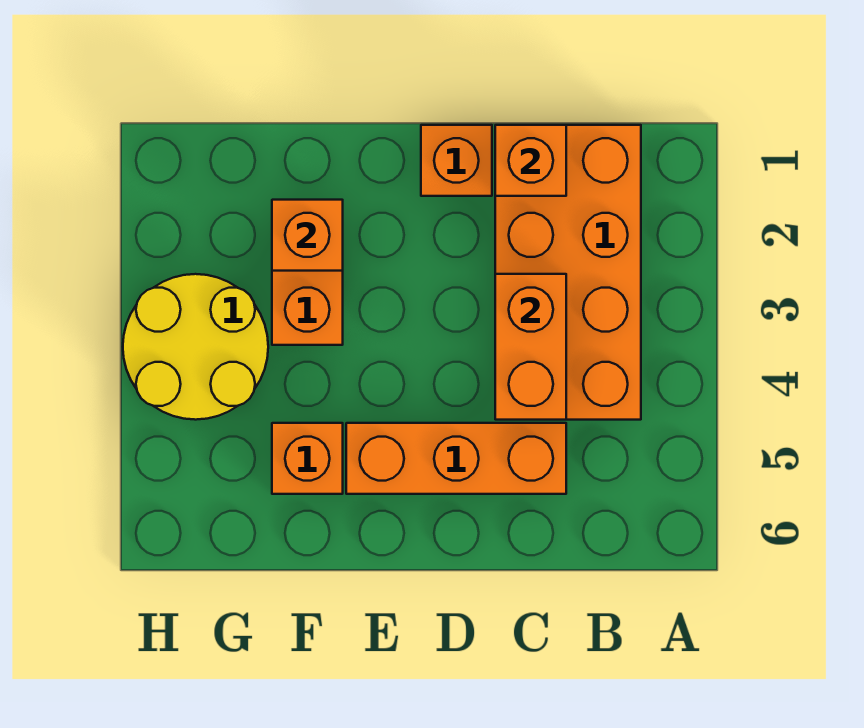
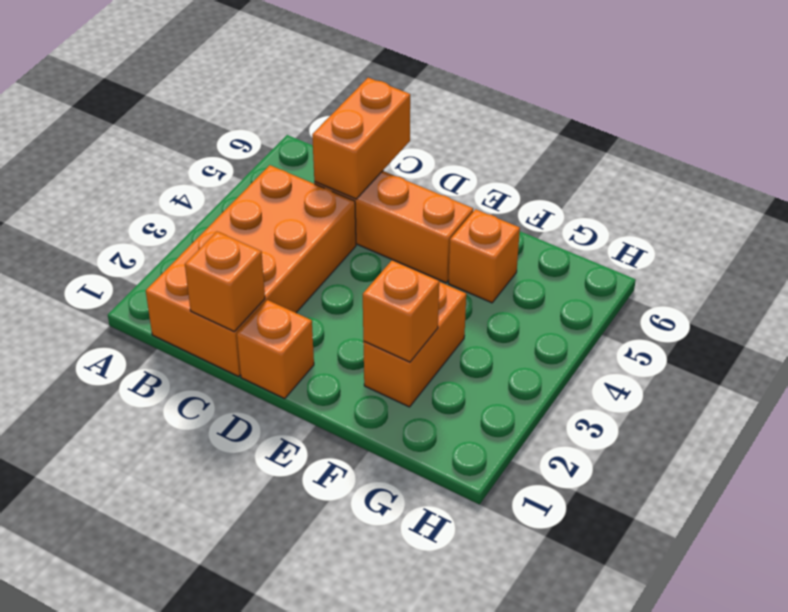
orange 1x2 brick [495,274,566,420] -> orange 1x2 brick moved to [312,78,410,199]
yellow 2x2 round brick [123,274,268,420] -> none

